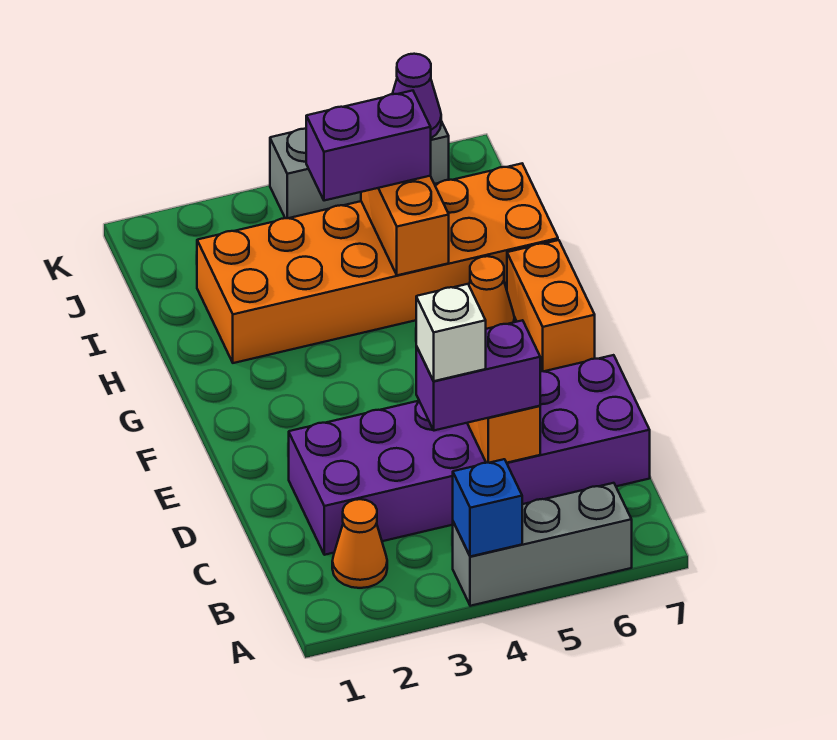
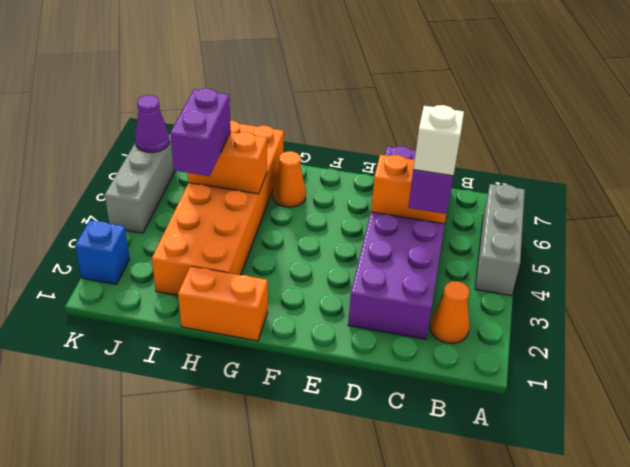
blue 1x1 brick [453,459,522,557] -> blue 1x1 brick moved to [75,220,130,285]
orange 1x2 brick [507,240,595,371] -> orange 1x2 brick moved to [178,266,268,341]

